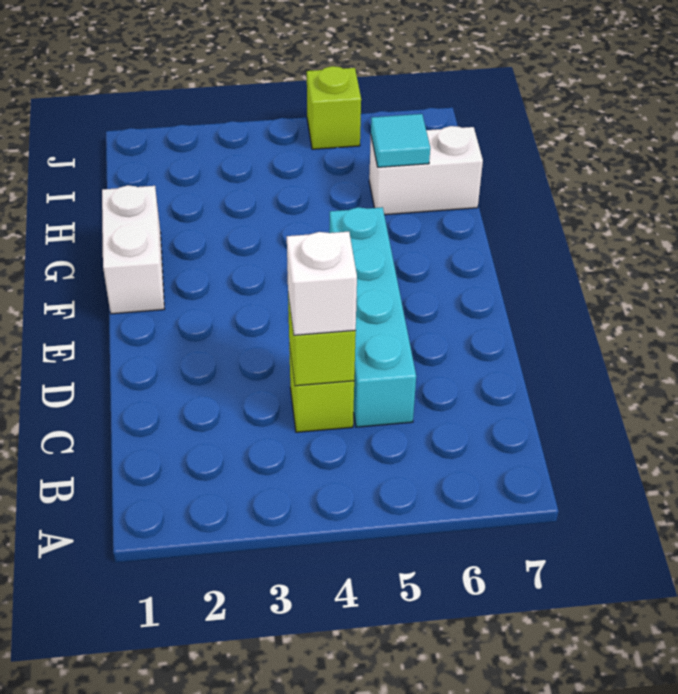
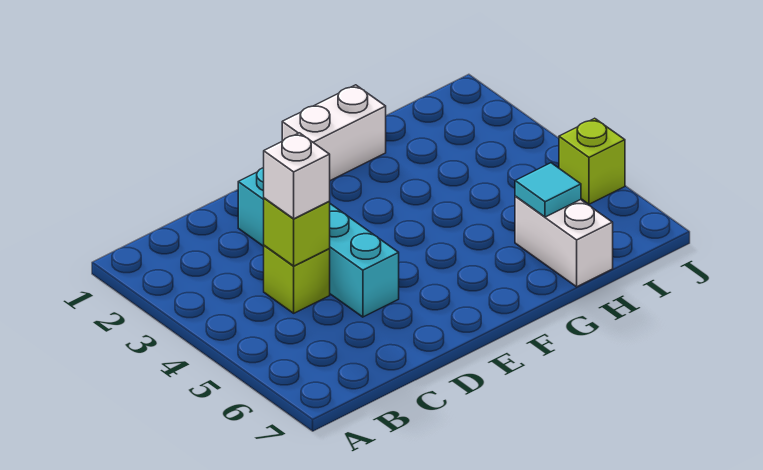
cyan 1x4 brick [329,207,416,427] -> cyan 1x4 brick turned to [238,168,399,317]

